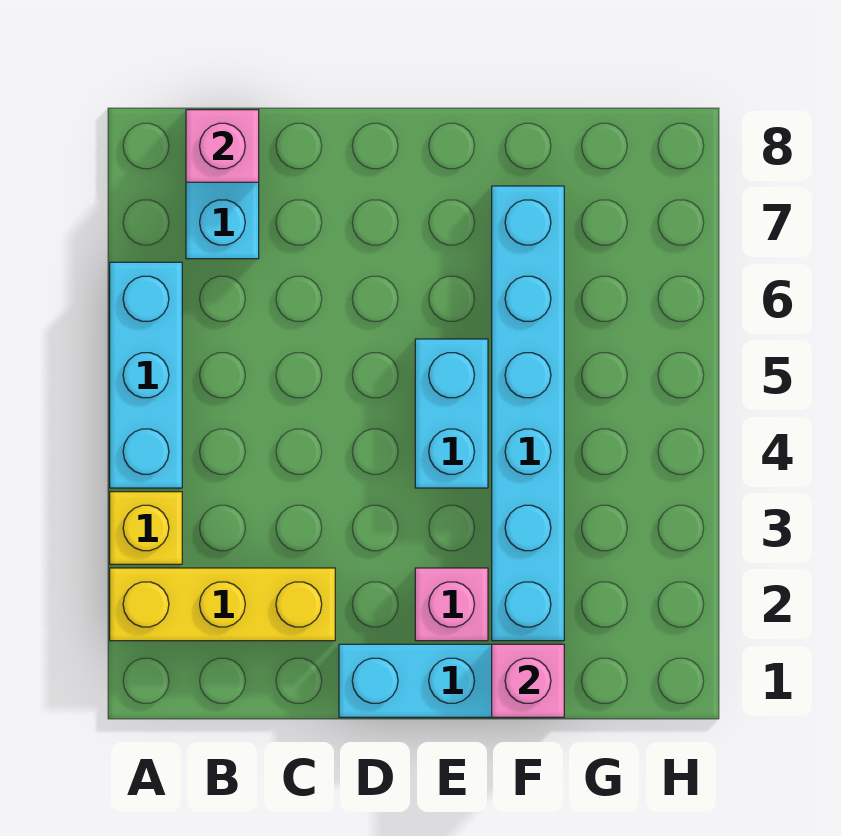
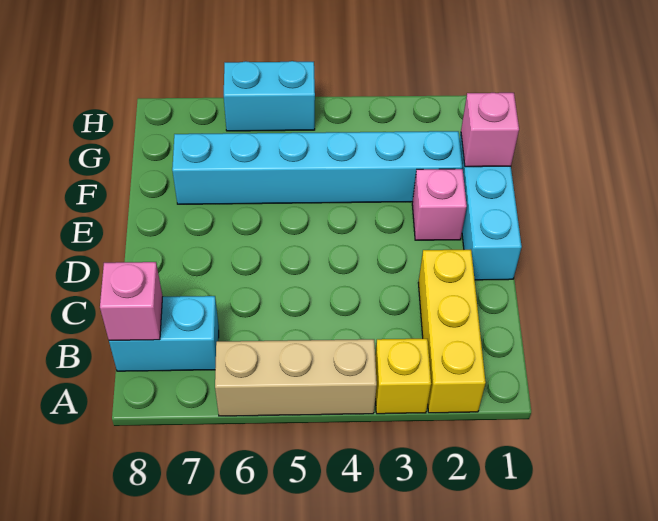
cyan 1x3 brick [110,262,182,488] -> tan 1x3 brick [215,339,377,416]
cyan 1x2 brick [415,339,488,488] -> cyan 1x2 brick moved to [224,61,315,131]

